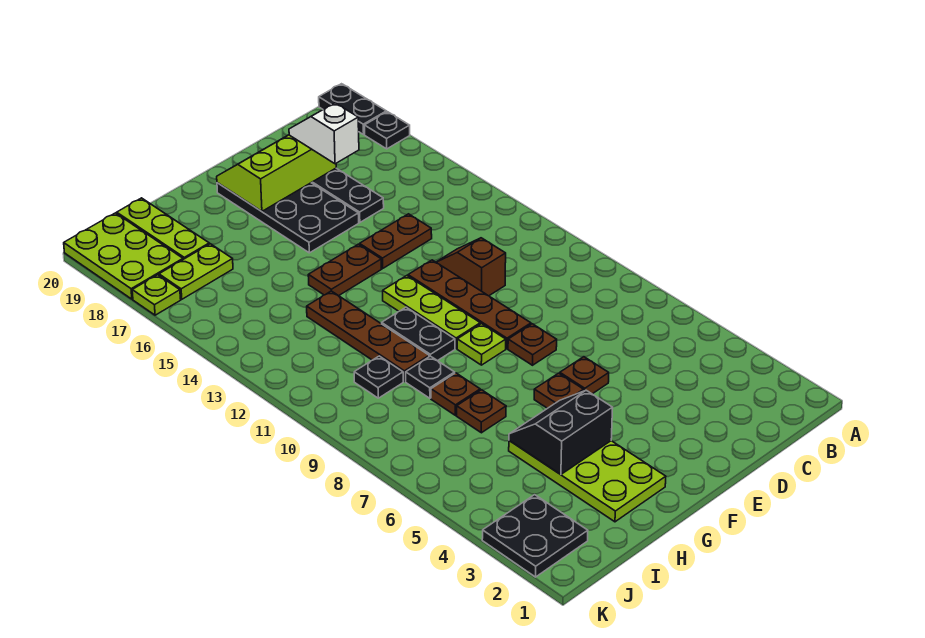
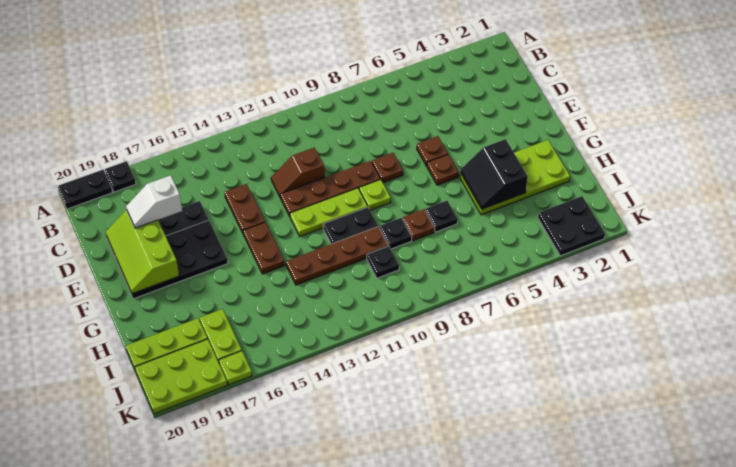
brown 1x1 plate [457,390,506,433] -> black 1x1 plate [426,201,458,232]

